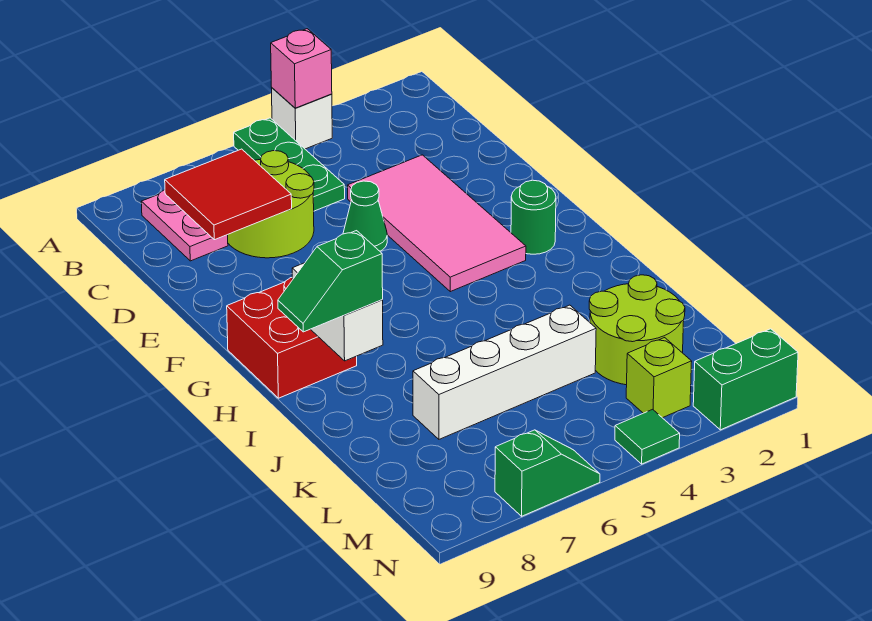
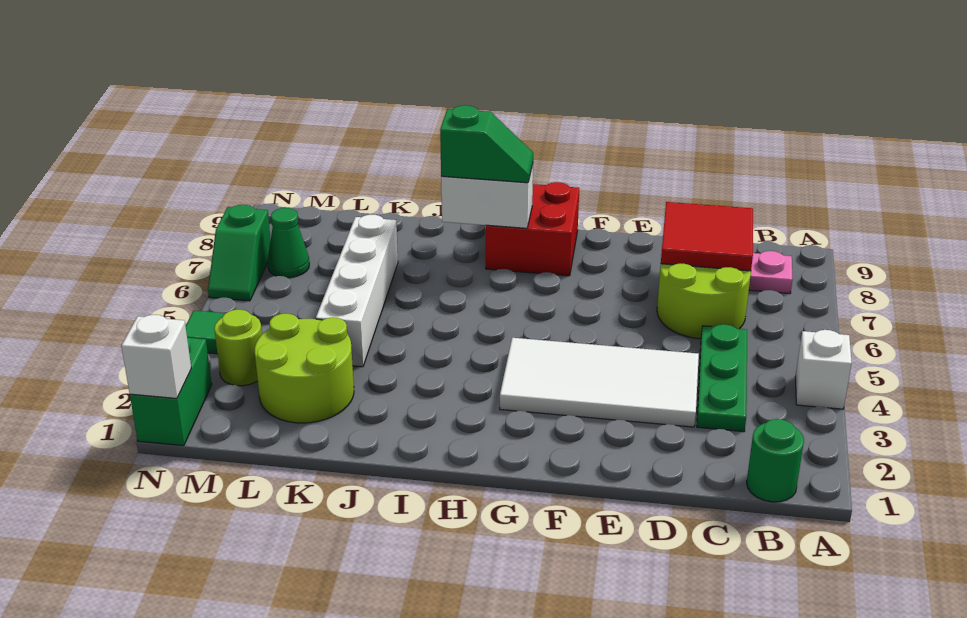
pink 1x1 brick [271,29,332,108] -> none
green 1x3 plate [234,118,345,211] -> green 1x3 plate turned to [697,324,747,432]
pink 2x4 tile [348,155,526,292] -> white 2x4 tile [500,338,699,427]
green 1x1 cone [343,181,387,251] -> green 1x1 cone moved to [268,208,309,278]
green 1x1 round brick [511,180,556,254] -> green 1x1 round brick moved to [747,419,804,502]
green 1x2 slope [278,231,383,332] -> green 1x2 slope turned to [440,105,533,183]
lime 1x1 brick [626,338,692,418] -> lime 1x1 round brick [214,309,262,386]
none -> white 1x1 brick [121,315,191,399]

